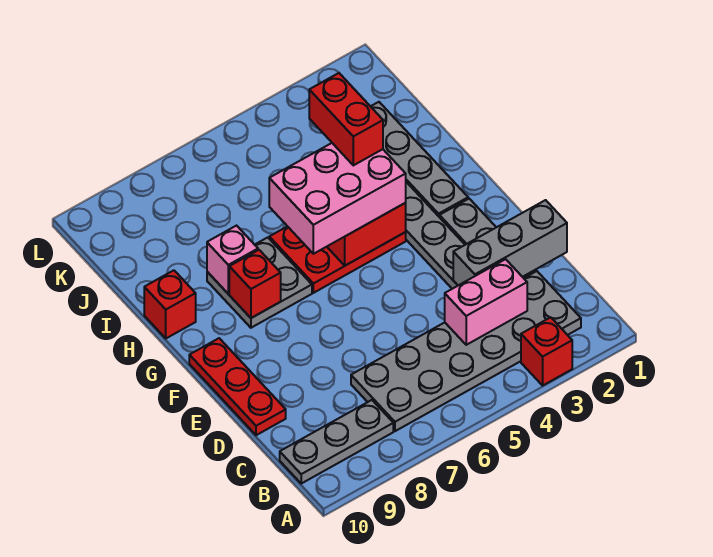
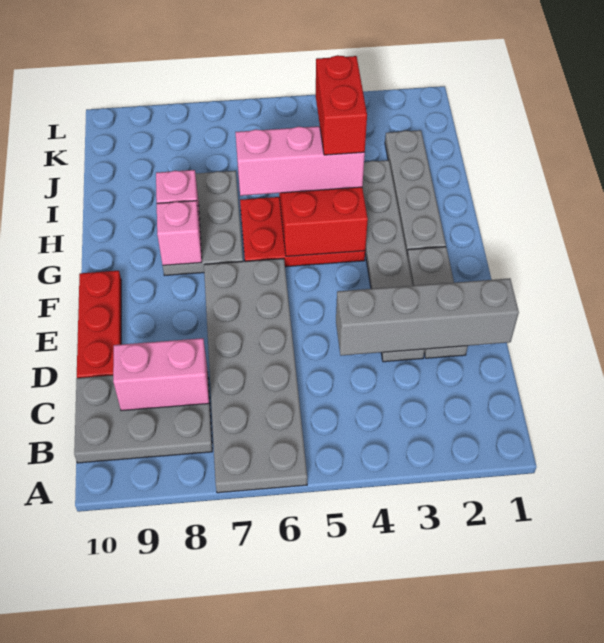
red 1x1 brick [521,317,572,385] -> none
grey 2x6 plate [351,271,581,431] -> grey 2x6 plate turned to [204,259,307,493]
grey 1x3 plate [280,400,393,483] -> grey 2x3 plate [74,370,212,463]
pink 1x2 brick [445,259,527,345] -> pink 1x2 brick moved to [113,338,209,411]
grey 1x3 brick [453,200,567,285] -> grey 1x4 brick [336,278,519,356]
pink 2x3 brick [269,143,406,254] -> pink 1x3 brick [235,126,365,196]
grey 2x2 plate [207,237,312,328] -> grey 2x3 plate [163,171,243,275]
red 1x1 brick [229,250,281,318] -> pink 1x1 brick [157,201,202,265]
red 1x1 brick [144,270,196,338] -> none

